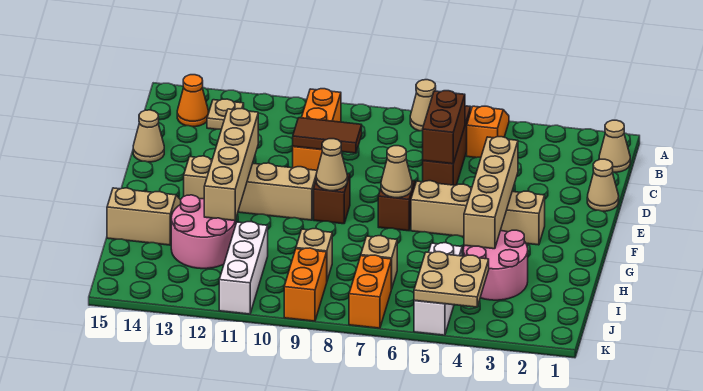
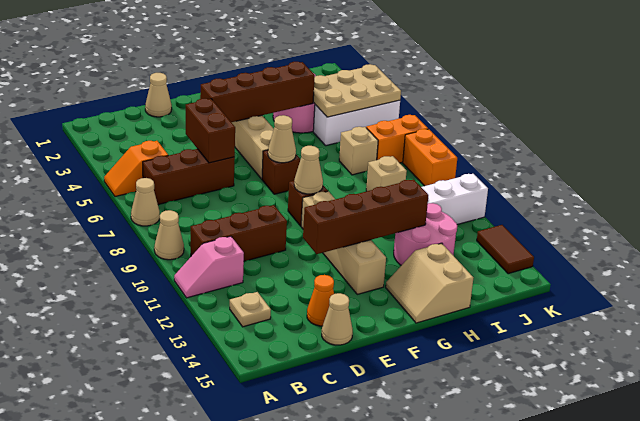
none -> pink 1x2 slope [174,236,244,298]
tan 1x1 cone [599,120,630,172] -> tan 1x1 cone moved to [154,210,184,260]
orange 1x3 brick [293,89,341,170] -> brown 1x3 brick [191,205,287,261]
orange 1x1 cone [177,75,208,127] -> orange 1x1 cone moved to [307,275,334,326]
brown 1x2 brick [423,91,465,164] -> brown 1x2 brick turned to [186,99,235,163]
brown 1x2 tile [293,118,362,153] -> brown 1x2 tile moved to [477,225,534,274]
tan 1x4 brick [464,137,518,249] -> brown 1x4 brick [200,62,315,122]
tan 1x4 brick [204,108,258,221] -> brown 1x4 brick [303,179,428,254]
tan 2x2 plate [414,252,489,307] -> tan 2x3 plate [313,64,401,117]
orange 1x2 brick [284,248,327,321] -> orange 1x2 brick turned to [403,129,457,186]

